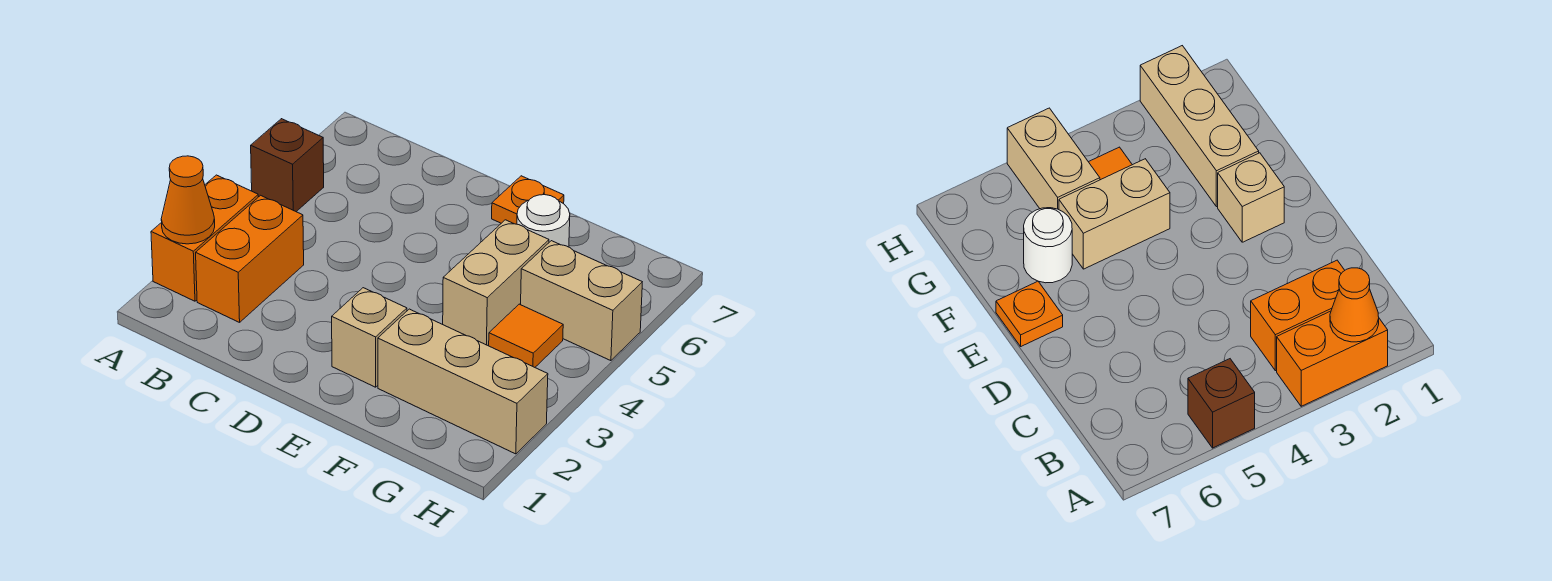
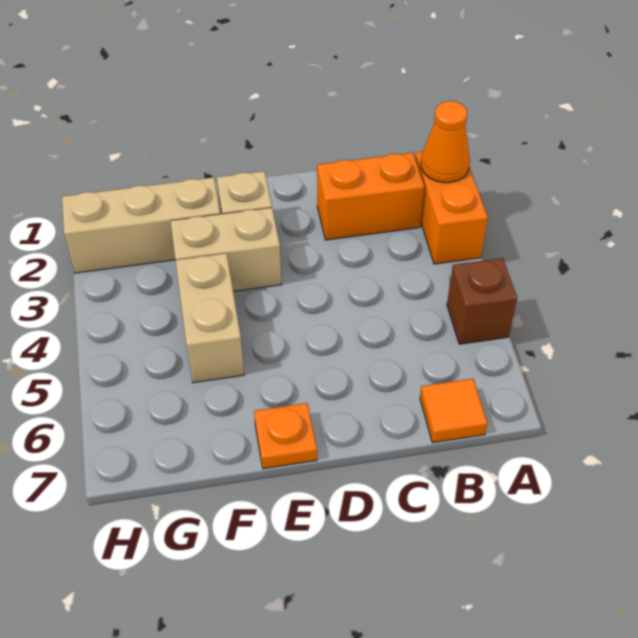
orange 1x2 brick [196,195,304,322] -> orange 1x2 brick turned to [317,153,424,240]
white 1x1 round brick [517,195,570,247] -> none
orange 1x1 tile [489,304,563,367] -> orange 1x1 tile moved to [420,379,487,443]
tan 1x2 brick [521,241,642,361] -> tan 1x2 brick moved to [171,208,282,291]

